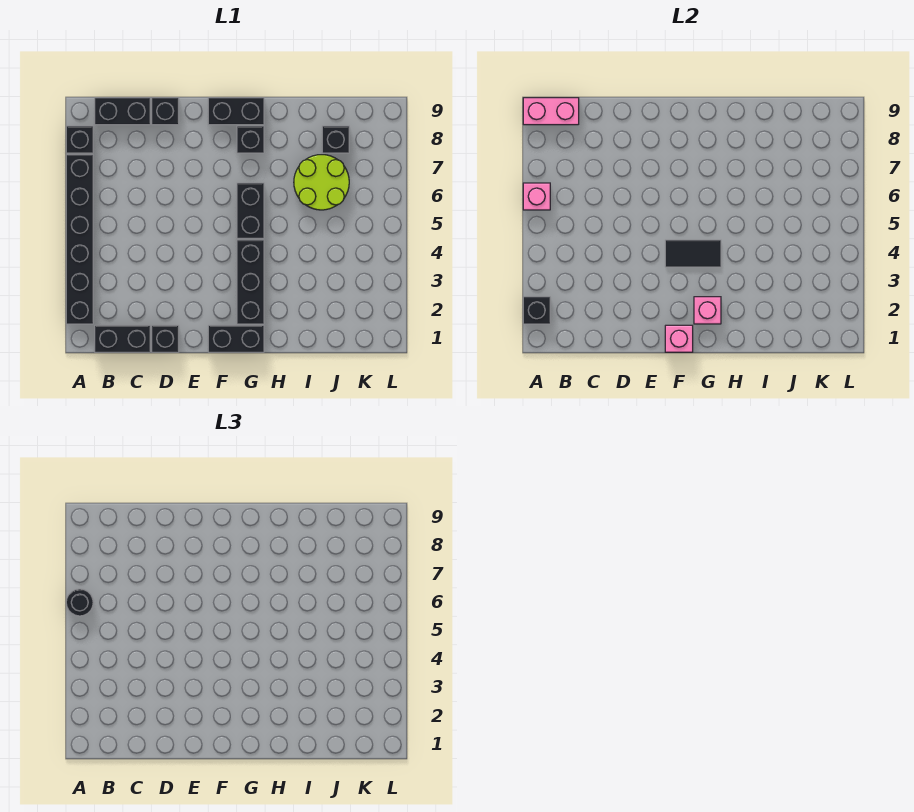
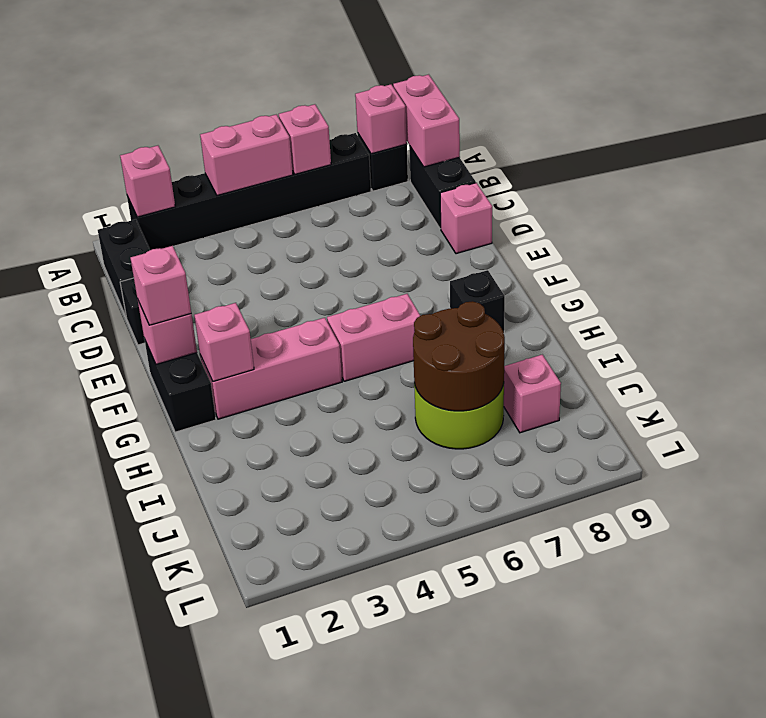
black 1x1 brick [523,297,550,324] -> pink 1x1 brick [120,146,175,217]
none -> pink 1x2 brick [200,114,293,195]
black 1x1 round brick [66,589,93,616] -> none
none -> pink 1x1 brick [355,84,407,154]
black 1x1 brick [152,98,179,125] -> pink 1x1 brick [440,183,492,254]
none -> pink 1x1 brick [131,246,191,325]
black 1x2 tile [665,240,721,267] -> none
black 1x2 brick [208,98,264,125] -> none
black 1x3 brick [237,240,264,324] -> pink 1x3 brick [200,318,342,419]
black 1x2 brick [237,183,264,238] -> pink 1x2 brick [327,294,420,381]
none -> brown 2x2 round brick [413,301,505,411]
black 1x1 brick [322,126,349,153] -> pink 1x1 brick [504,355,561,433]

